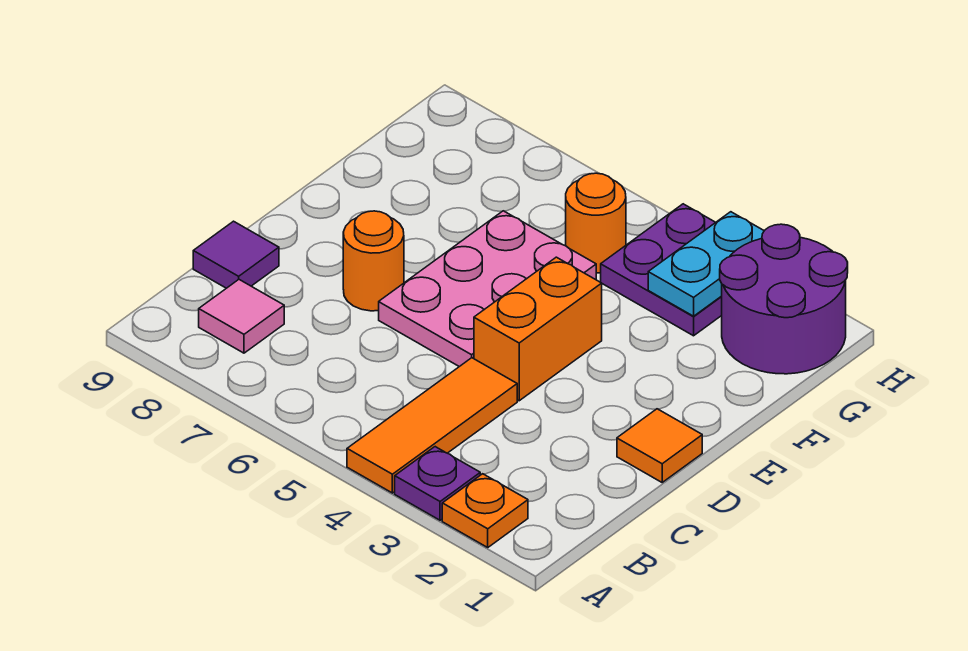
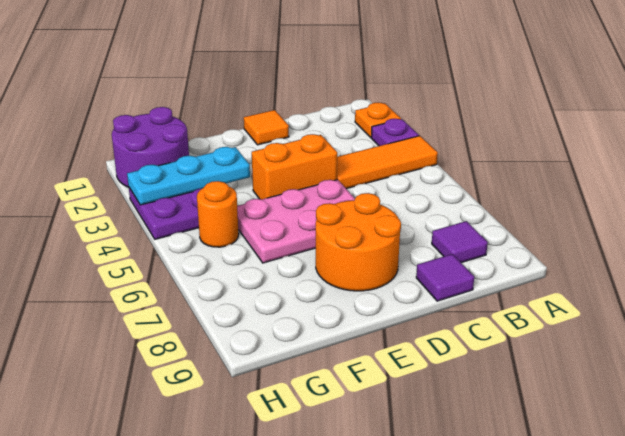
pink 1x1 tile [199,280,284,353] -> purple 1x1 tile [432,221,488,263]
orange 1x1 round brick [343,211,404,311] -> orange 2x2 round brick [316,193,401,291]
cyan 1x2 plate [648,212,764,316] -> cyan 1x3 plate [127,147,250,205]

